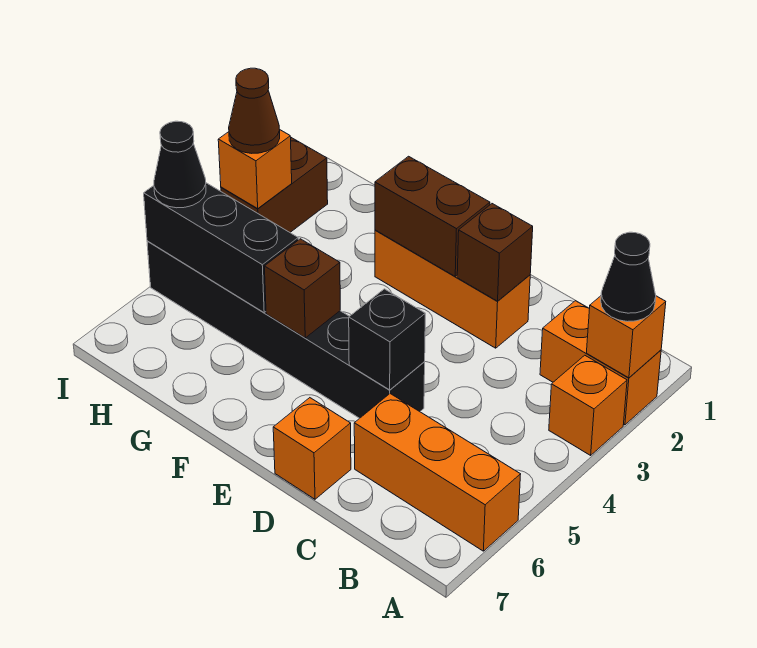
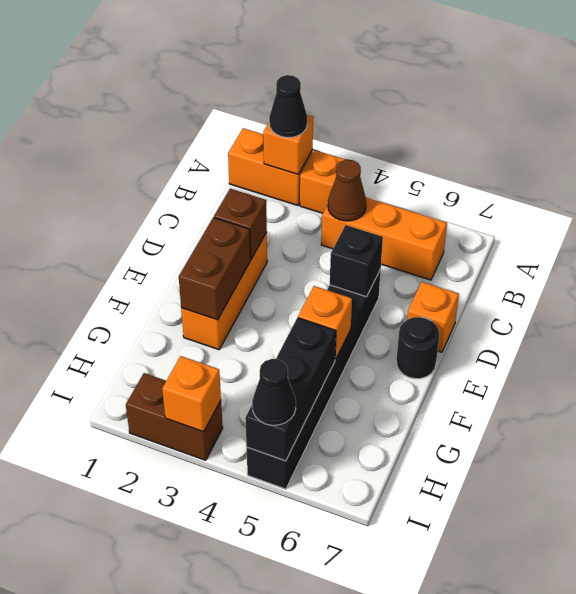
orange 1x2 brick [540,301,661,425] -> orange 1x2 brick turned to [228,128,313,205]
orange 1x3 brick [354,394,521,551] -> orange 1x3 brick turned to [321,198,447,280]
none -> black 1x1 round brick [396,317,439,379]
brown 1x1 brick [264,239,340,338] -> orange 1x1 brick [298,286,352,359]
brown 1x1 cone [229,68,280,153] -> brown 1x1 cone moved to [328,160,366,221]

